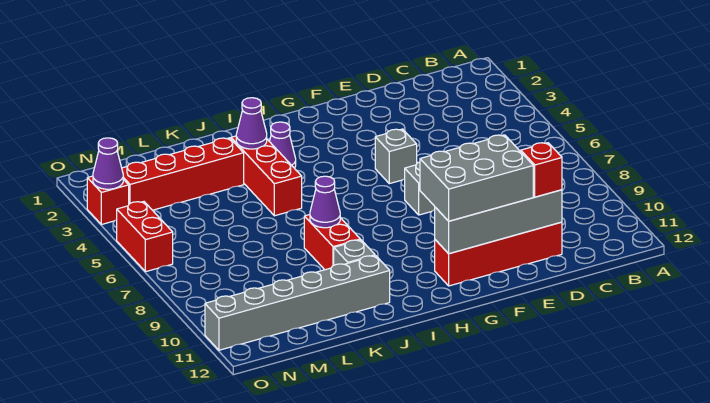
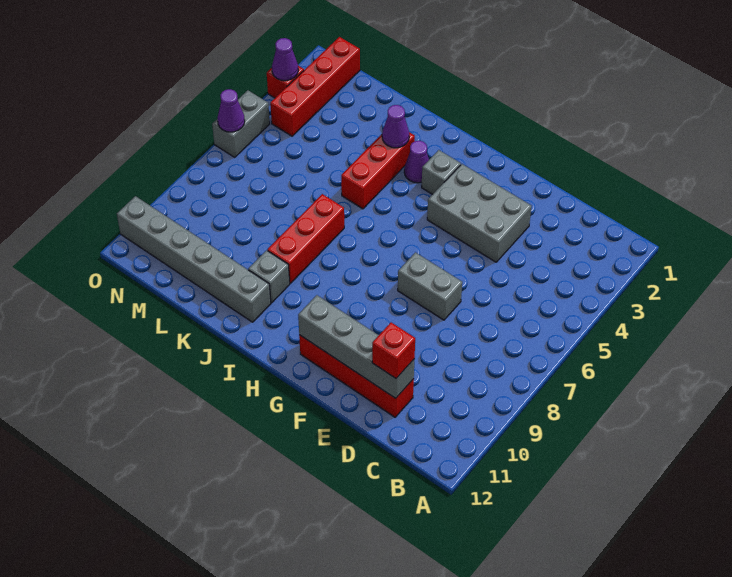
grey 2x3 brick [420,135,533,221] -> grey 2x3 brick moved to [427,164,532,262]
grey 1x1 brick [375,129,417,184] -> grey 1x1 brick moved to [422,150,461,194]
red 1x2 brick [304,215,360,270] -> red 1x3 brick [267,194,344,283]
purple 1x1 cone [310,176,340,228] -> purple 1x1 cone moved to [217,89,245,132]
red 1x4 brick [122,138,244,210] -> red 1x4 brick turned to [270,37,360,136]
red 1x2 brick [117,202,173,272] -> grey 1x2 brick [212,90,270,157]

